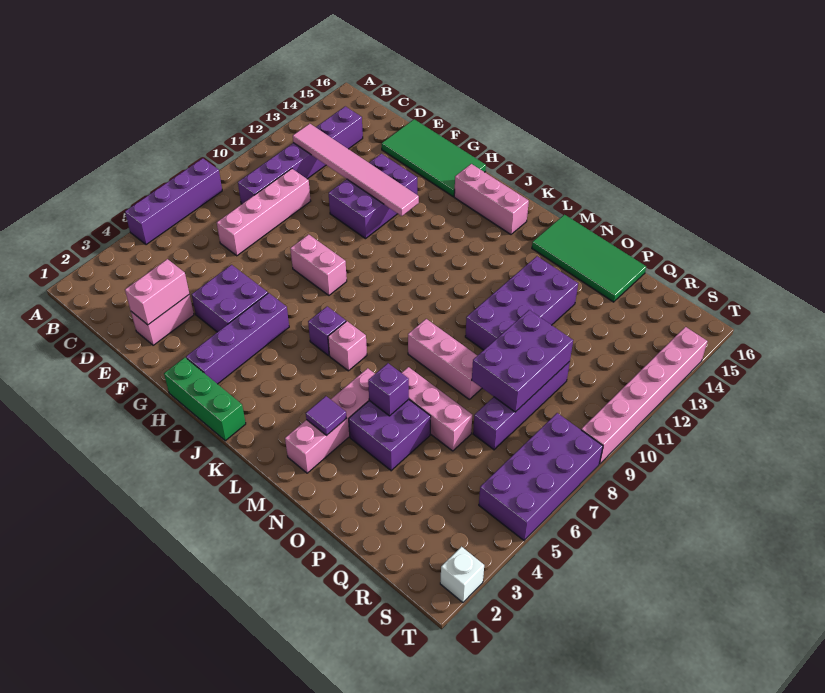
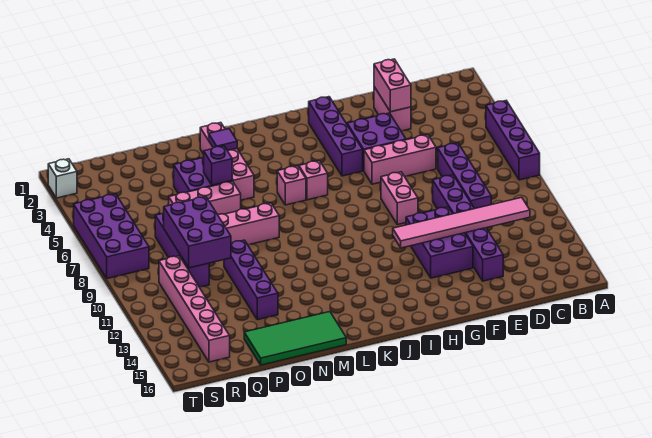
purple 1x6 brick [238,106,363,204] -> purple 1x6 brick moved to [433,175,503,281]
pink 1x4 brick [217,169,311,256] -> purple 1x4 brick [438,143,491,209]
green 2x4 tile [382,119,486,197] -> none
pink 1x2 brick [290,234,347,295] -> pink 1x2 brick turned to [381,172,418,225]
green 1x3 brick [164,357,246,441] -> none
pink 1x3 brick [454,164,529,234] -> pink 1x3 brick moved to [364,135,436,184]
purple 1x1 brick [308,307,346,356] -> pink 1x1 brick [299,161,328,200]
purple 2x4 brick [465,256,578,350] -> purple 1x4 brick [224,240,278,320]
pink 1x6 brick [581,327,707,464] -> pink 1x6 brick moved to [159,256,230,362]

